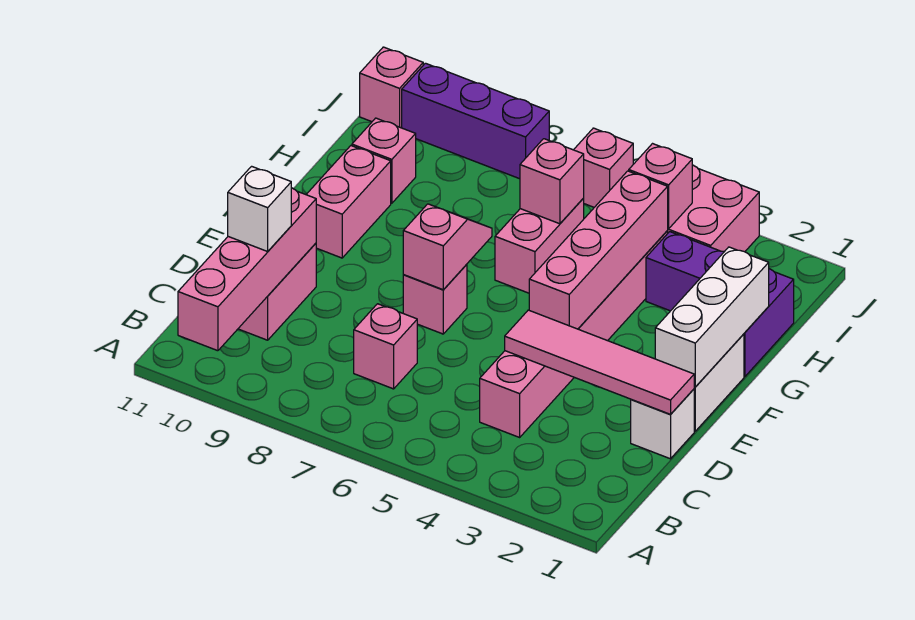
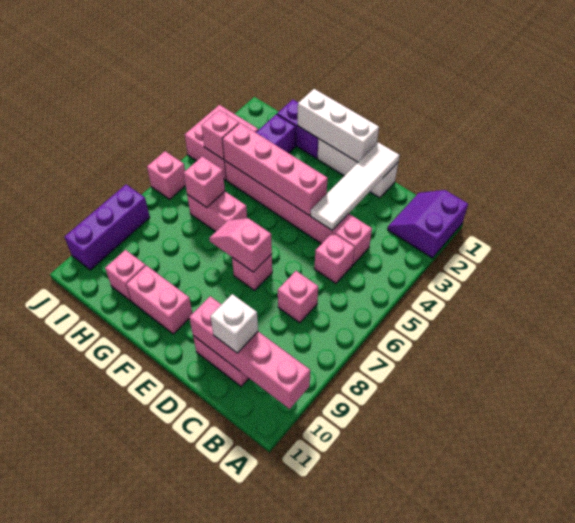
none -> purple 2x2 slope [387,190,468,258]
pink 1x4 tile [505,310,694,415] -> white 1x4 tile [311,142,400,230]
pink 1x1 brick [360,47,423,128] -> pink 1x1 brick moved to [314,233,355,283]

